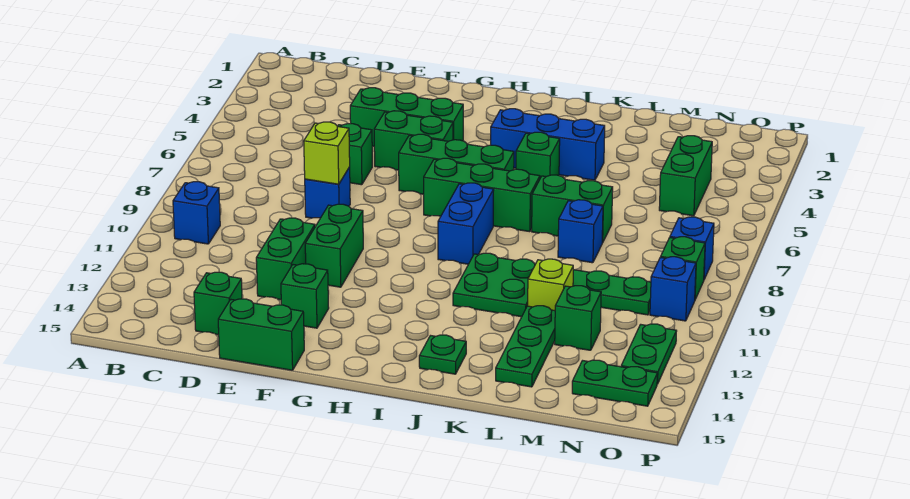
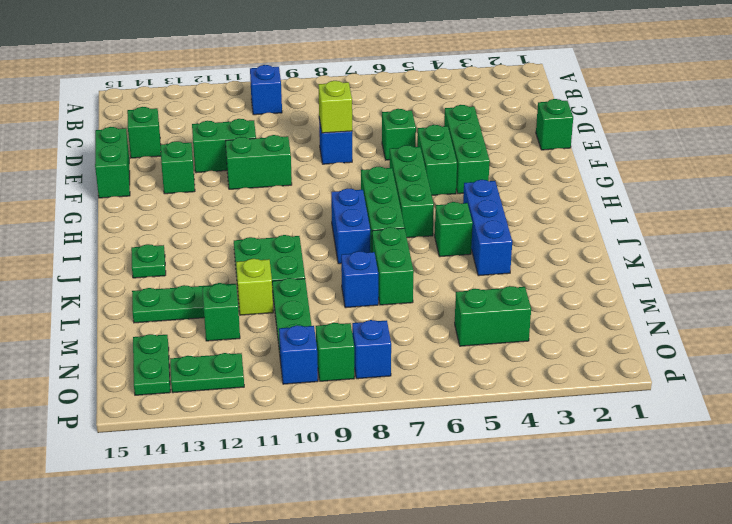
none -> green 1x1 brick [536,99,573,150]
blue 1x2 brick [438,183,494,264] -> blue 1x2 brick turned to [331,188,370,264]

